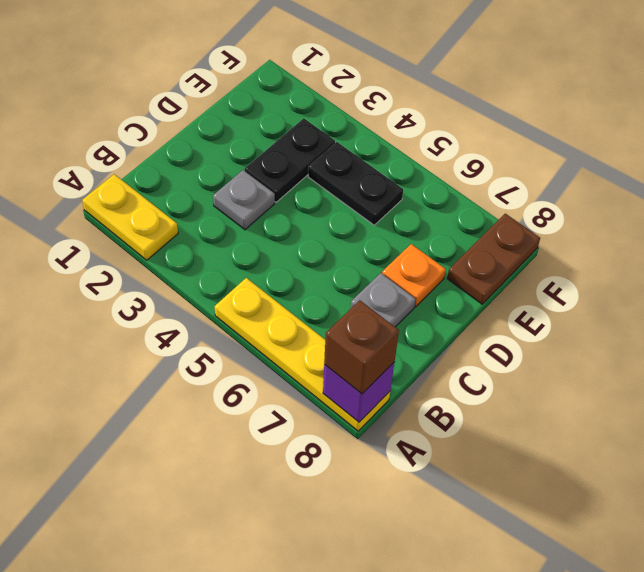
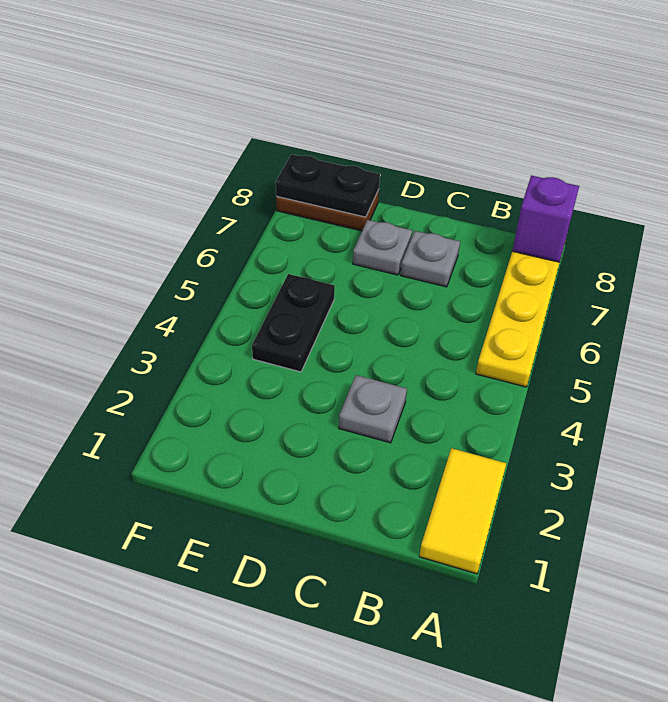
yellow 1x2 plate [82,174,178,260] -> yellow 1x2 tile [419,448,506,574]
brown 1x1 brick [324,300,399,394] -> none
black 1x2 plate [245,118,335,202] -> black 1x2 plate moved to [276,154,380,217]
orange 1x1 plate [382,244,446,307] -> grey 1x1 plate [353,220,412,275]

